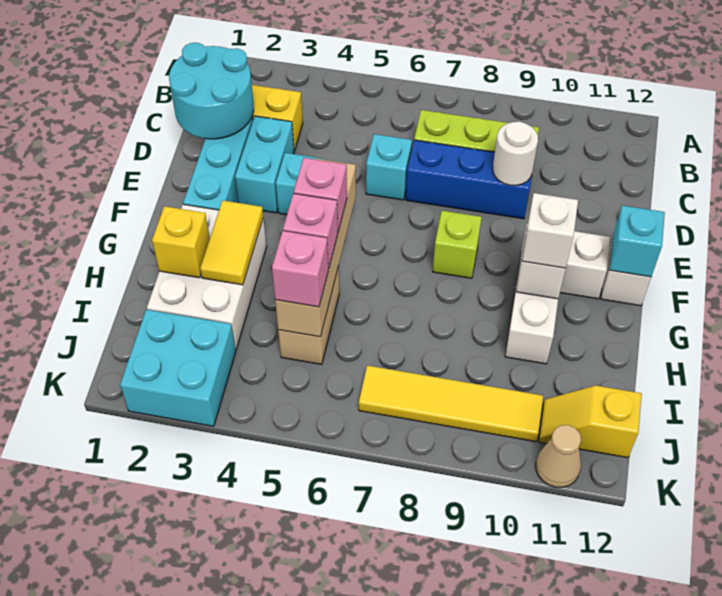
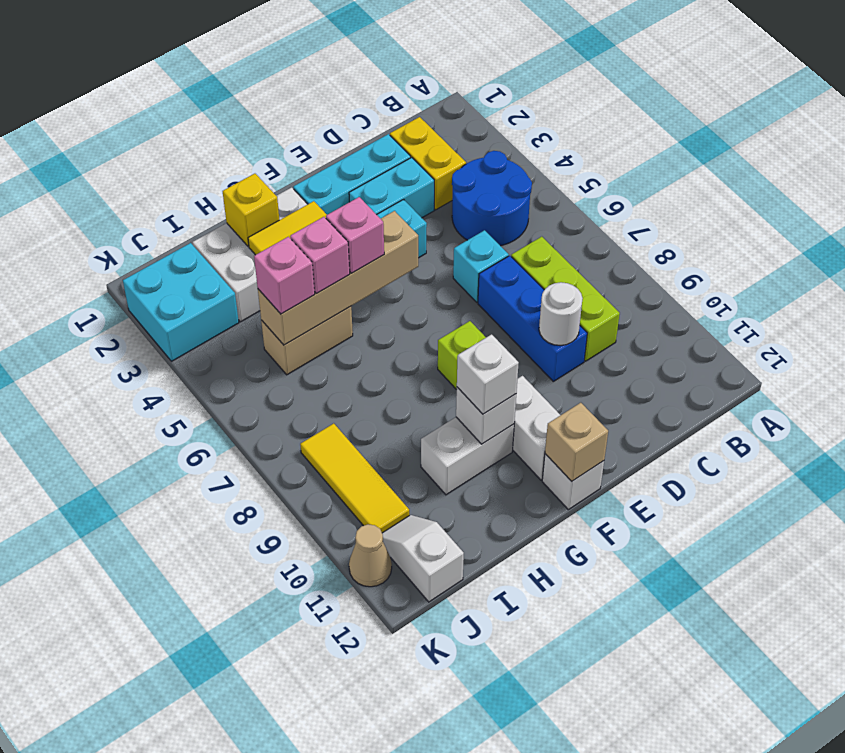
none -> blue 2x2 round brick [452,151,532,246]
cyan 2x2 round brick [169,43,254,139] -> none
cyan 1x1 brick [609,205,665,277] -> tan 1x1 brick [545,403,608,481]
yellow 1x4 tile [359,366,543,442] -> yellow 1x3 tile [300,423,409,533]
yellow 1x2 slope [539,386,642,458] -> white 1x2 slope [382,515,464,602]

